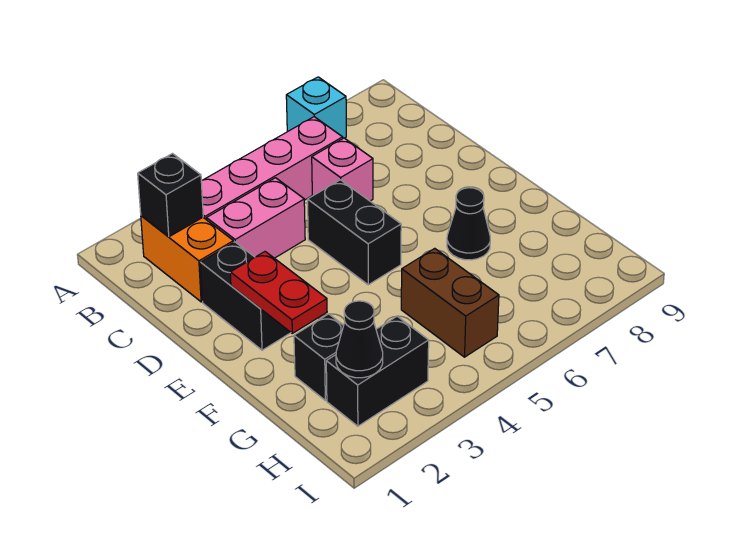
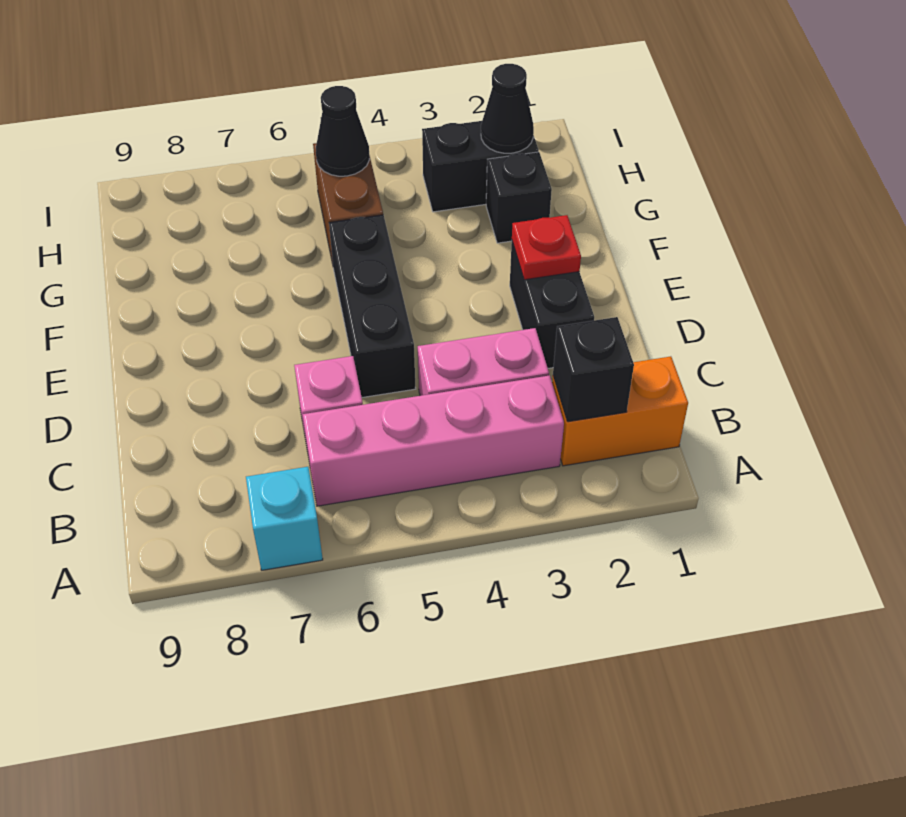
orange 1x2 brick [141,216,234,302] -> orange 1x2 brick turned to [552,356,688,466]
black 1x2 brick [307,180,401,285] -> black 1x3 brick [329,215,416,397]
red 1x2 plate [230,252,327,333] -> red 1x1 plate [512,215,581,280]
black 1x1 cone [447,188,490,260] -> black 1x1 cone moved to [316,86,369,176]

